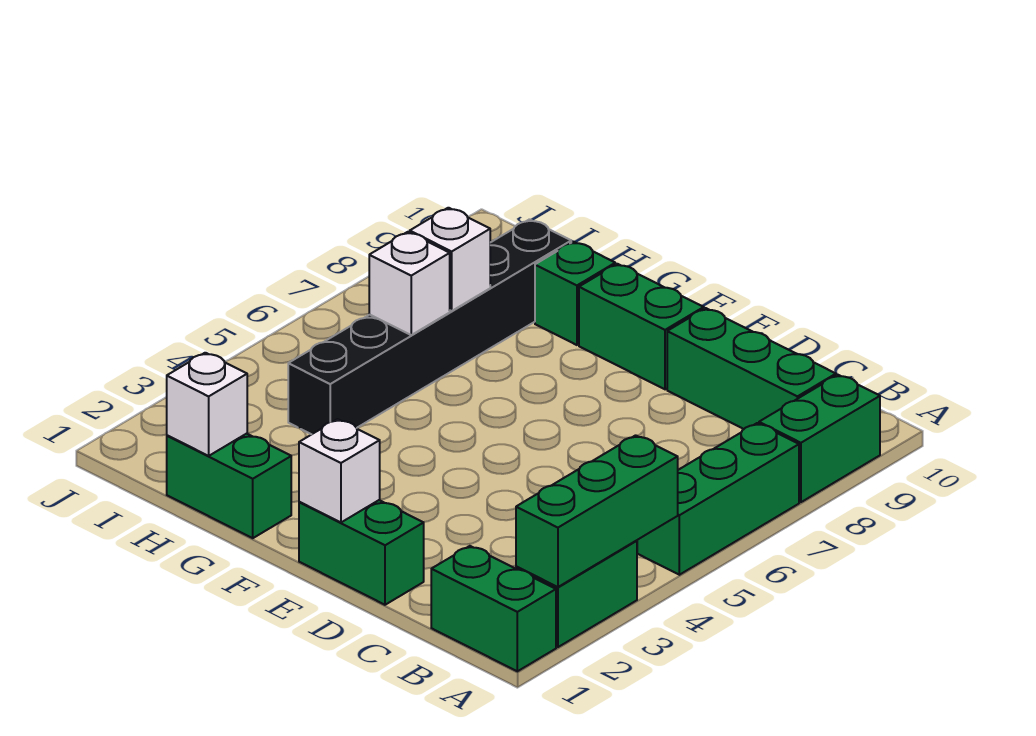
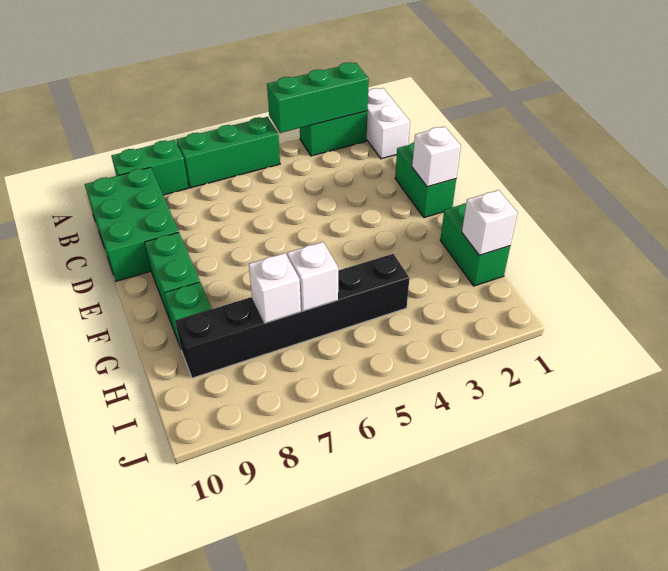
green 1x2 brick [431,546,556,671] -> white 1x2 brick [367,88,410,159]
green 1x3 brick [667,308,836,429] -> green 2x3 brick [85,167,179,281]

